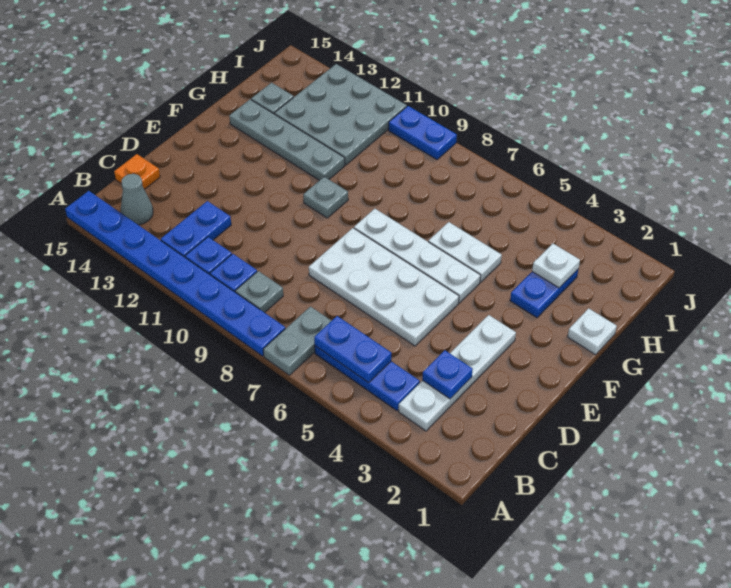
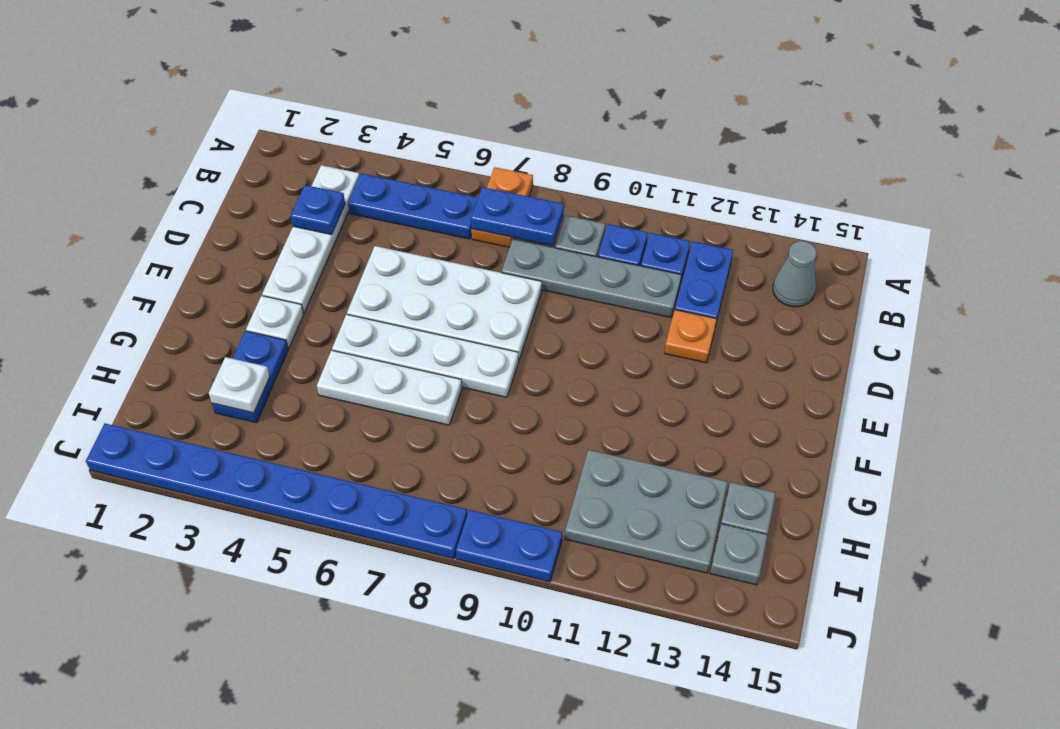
grey 1x2 plate [263,307,331,375] -> orange 1x2 plate [471,167,533,247]
blue 1x8 plate [65,191,285,356] -> blue 1x8 plate moved to [86,423,467,559]
blue 1x2 plate [314,316,391,383] -> blue 1x2 plate moved to [471,187,564,246]
orange 1x1 plate [114,154,160,190] -> orange 1x1 plate moved to [664,310,717,363]
grey 1x1 plate [303,177,348,218] -> grey 1x1 plate moved to [710,524,767,585]
white 1x1 plate [568,308,617,355] -> white 1x1 plate moved to [246,296,304,348]
white 1x2 plate [428,222,502,282] -> white 1x3 plate [317,350,462,425]
grey 1x4 plate [229,99,345,180] -> grey 1x4 plate moved to [502,239,681,317]
grey 3x3 plate [274,64,407,165] -> grey 2x3 plate [565,450,728,573]

